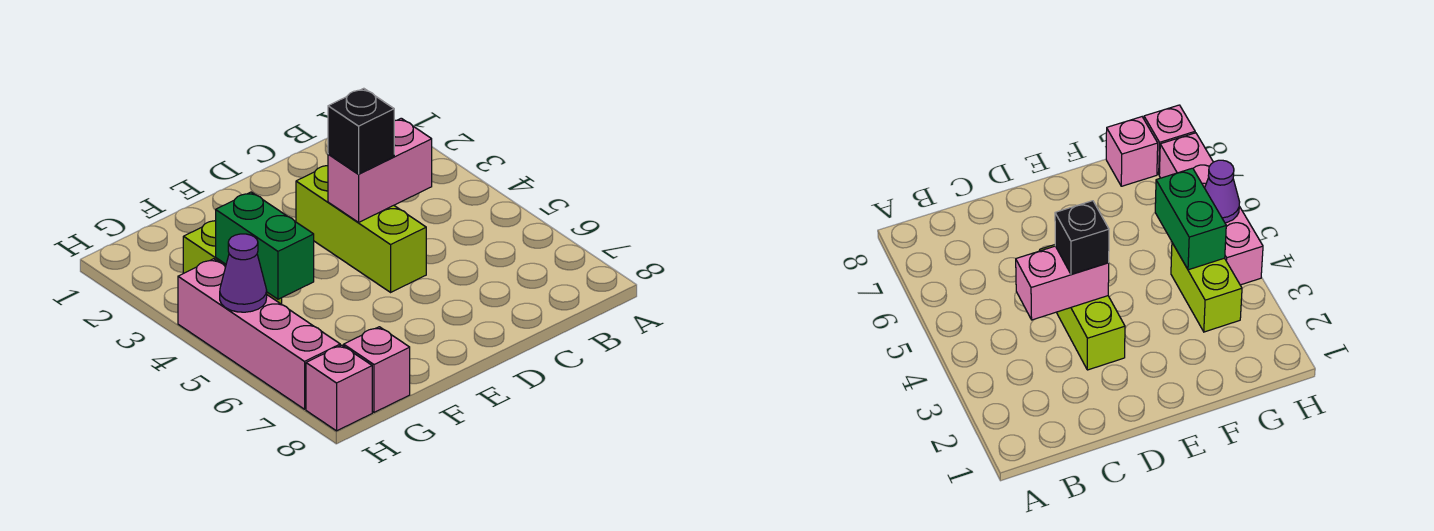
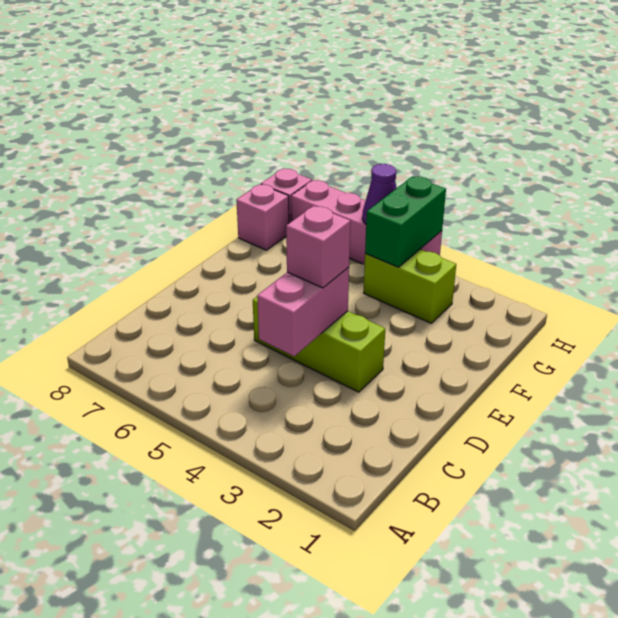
black 1x1 brick [328,88,394,174] -> pink 1x1 brick [286,206,351,288]
green 1x2 brick [216,192,314,299] -> green 1x2 brick turned to [365,176,446,267]

